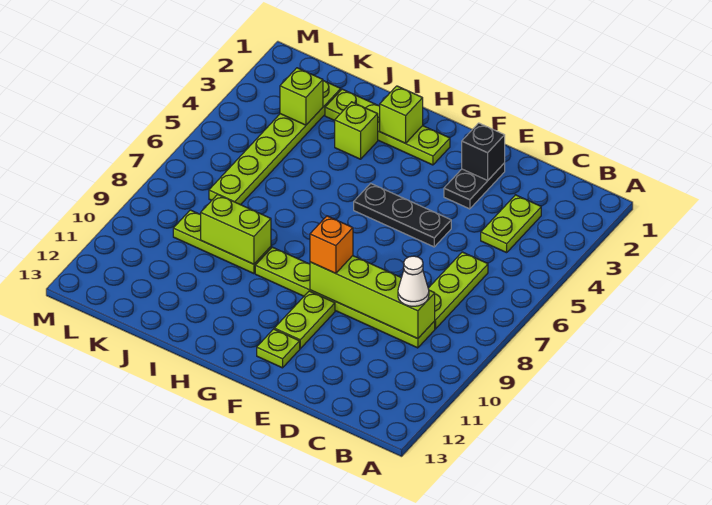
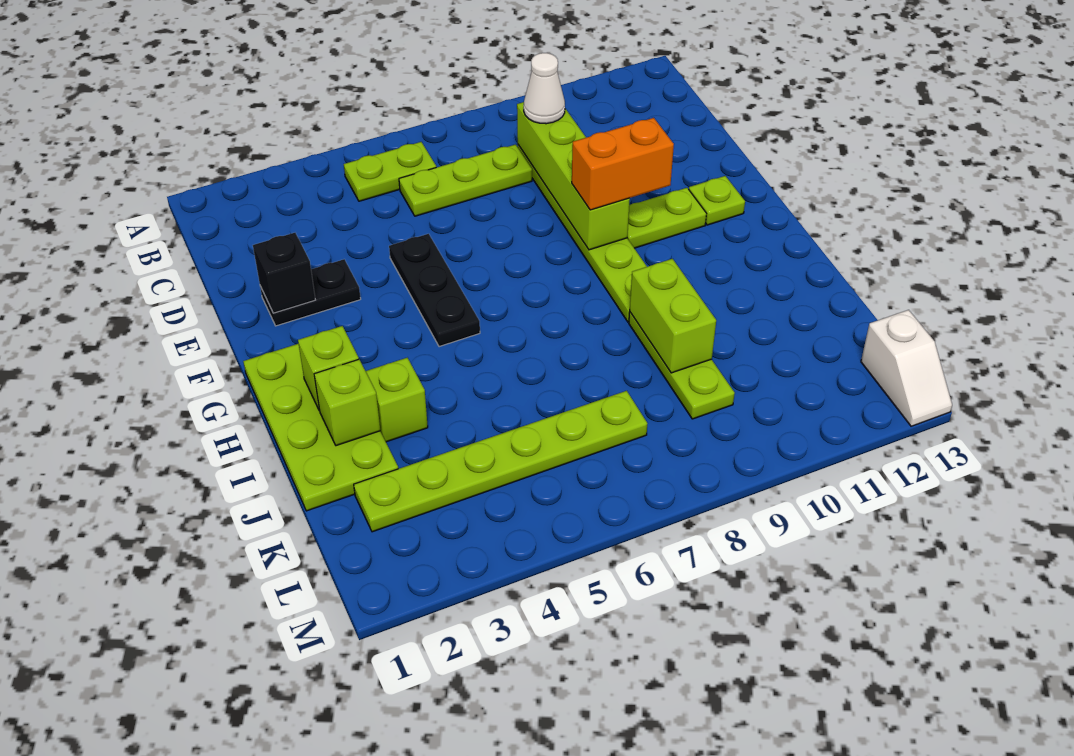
lime 1x2 plate [481,195,541,253] -> lime 1x2 plate moved to [344,142,436,201]
orange 1x1 brick [310,216,353,273] -> orange 1x2 brick [572,118,674,210]
lime 1x4 plate [325,89,450,165] -> lime 2x4 plate [243,344,398,511]
lime 1x1 brick [280,68,323,125] -> lime 1x1 brick moved to [314,359,380,446]
none -> white 1x2 slope [861,310,952,426]

